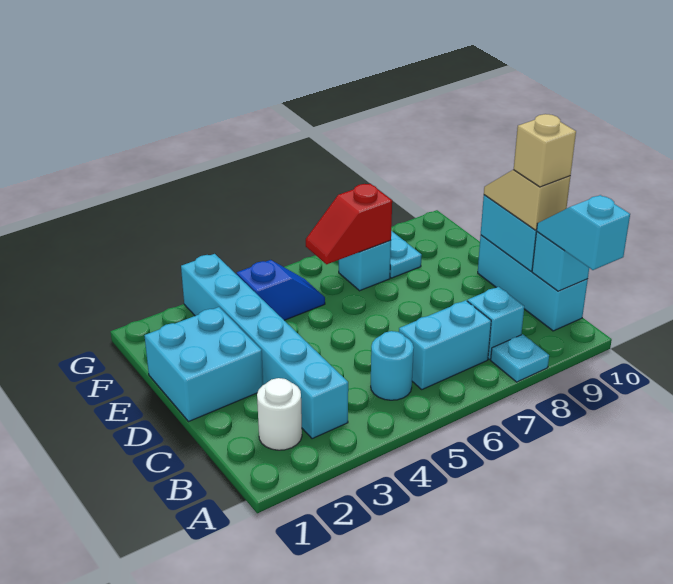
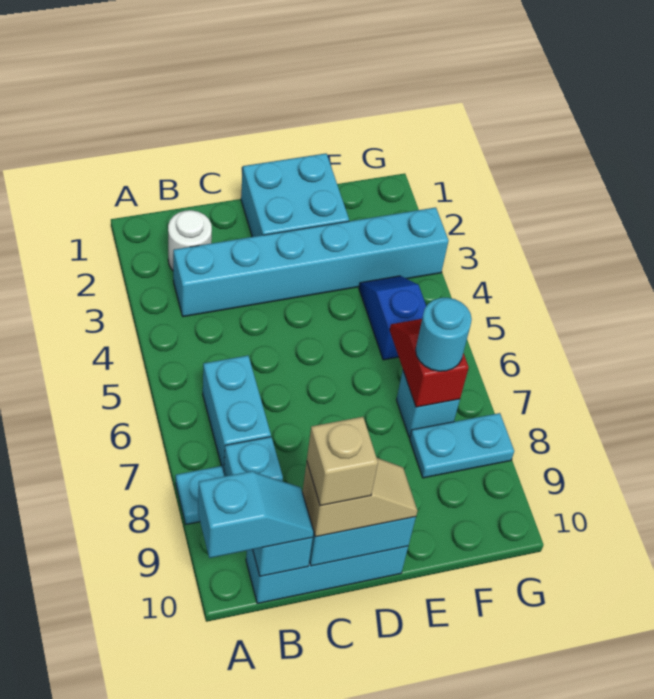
cyan 1x1 round brick [371,331,414,400] -> cyan 1x1 round brick moved to [416,298,472,371]
blue 1x2 slope [237,260,325,320] -> blue 1x2 slope turned to [359,276,426,360]

